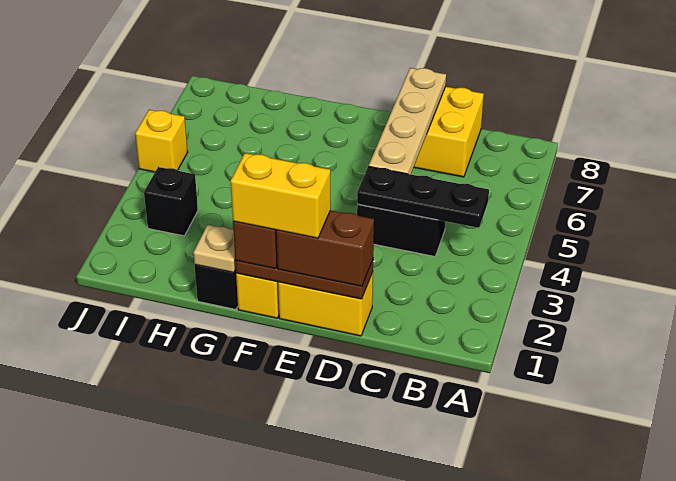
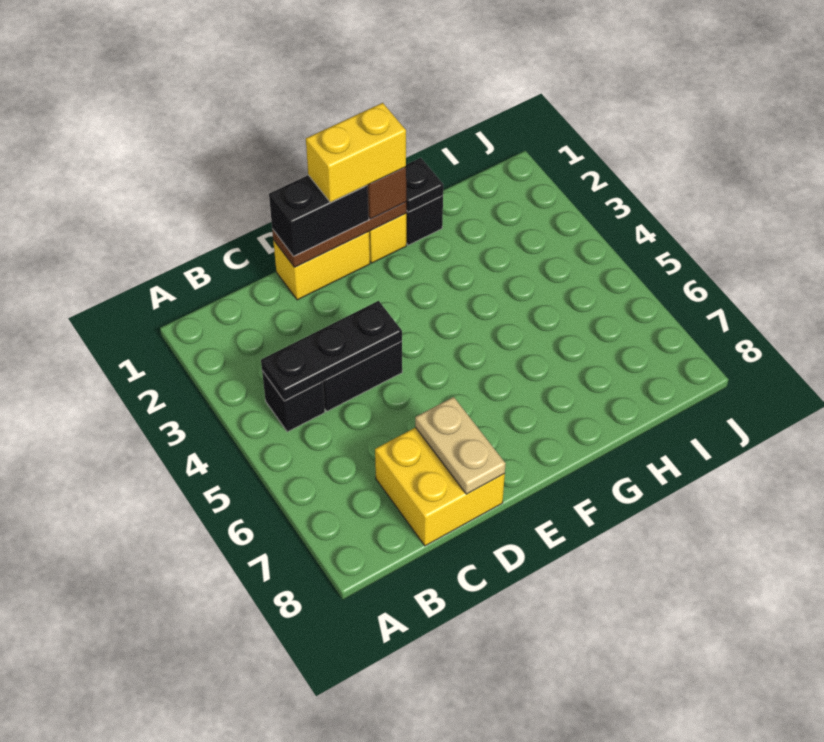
brown 1x2 brick [276,210,374,286] -> black 1x2 brick [269,175,369,256]
tan 1x4 plate [369,68,446,174] -> tan 1x2 plate [415,397,506,494]
tan 1x1 plate [193,225,236,273] -> black 1x1 plate [406,158,443,212]
black 1x1 brick [144,167,198,236] -> black 1x1 brick moved to [262,371,325,432]
yellow 1x1 brick [135,110,188,172] -> none

